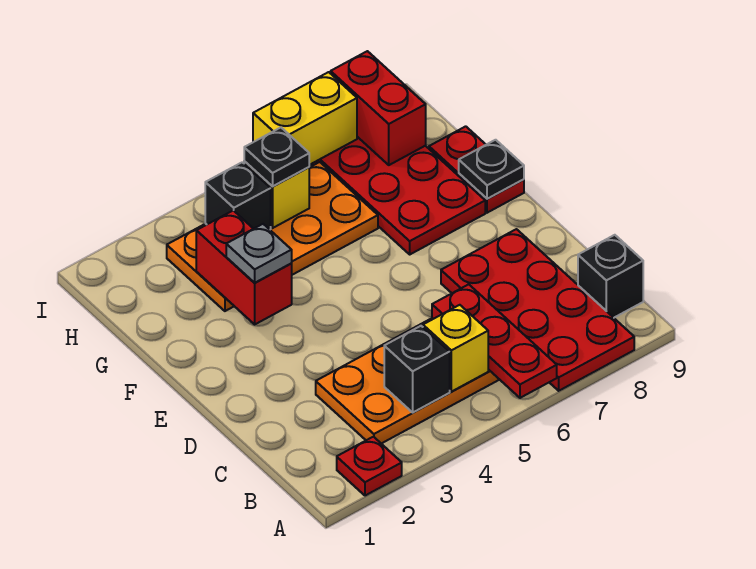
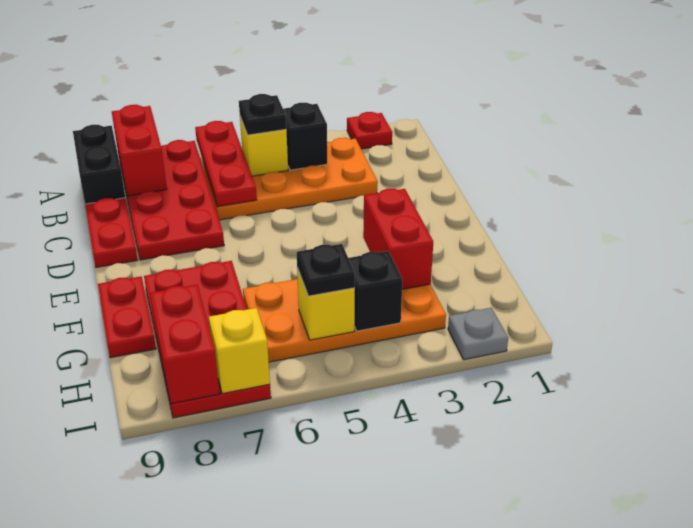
none -> red 1x2 brick [112,105,167,196]
black 1x1 brick [578,235,643,318] -> black 1x2 brick [73,125,125,204]
none -> red 1x2 plate [85,198,138,267]
grey 1x1 plate [226,224,292,283] -> grey 1x1 plate moved to [448,308,508,360]
black 1x1 plate [459,140,524,199] -> black 1x1 plate moved to [239,94,286,135]
yellow 1x2 brick [253,72,357,165] -> yellow 1x1 brick [209,308,270,394]

